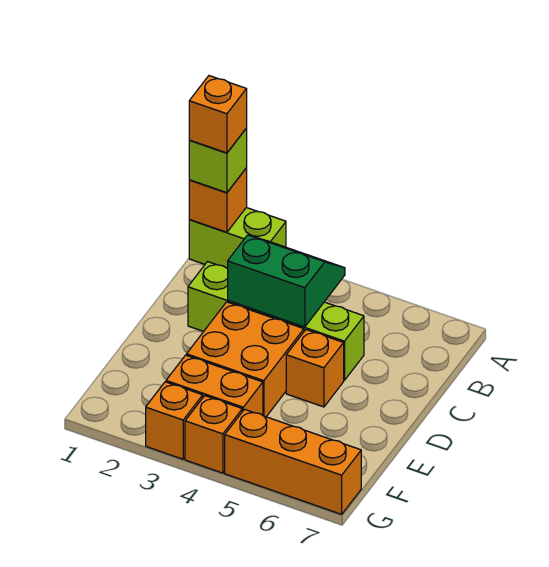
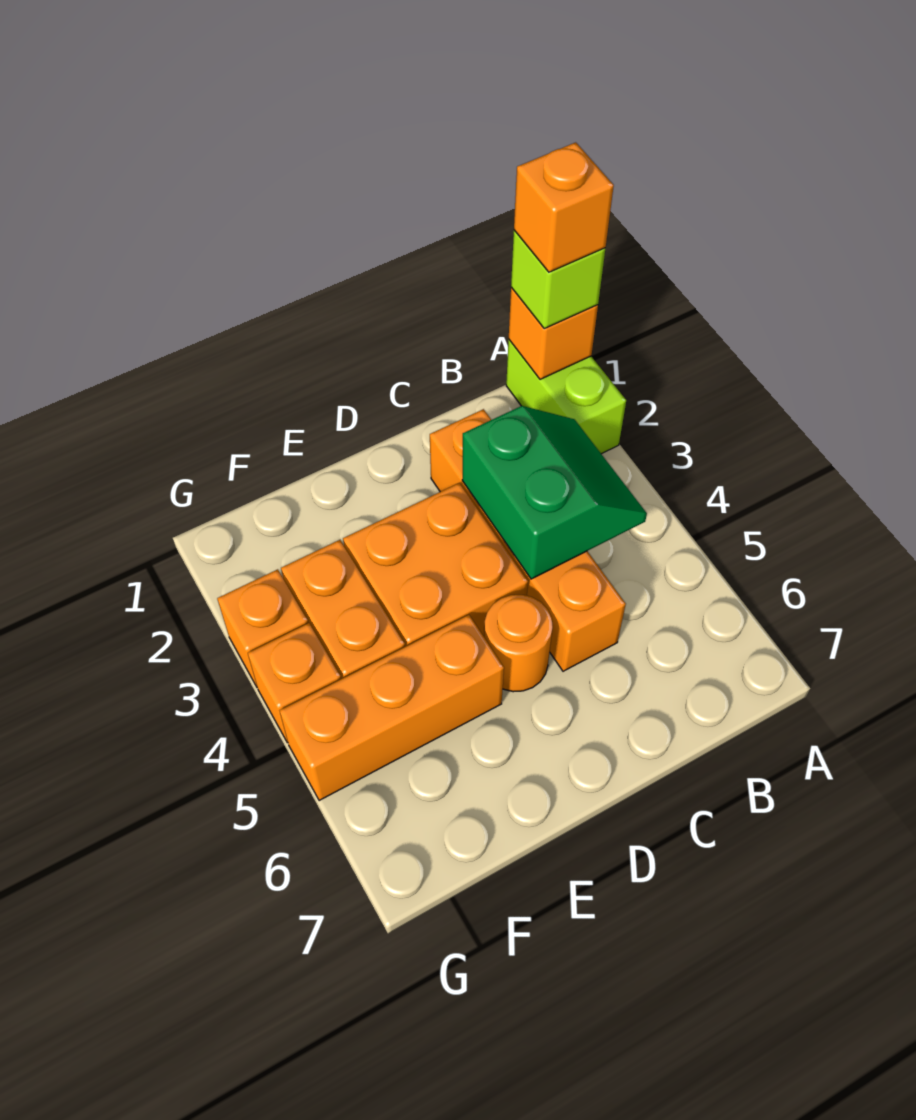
lime 1x4 brick [188,262,364,380] -> orange 1x4 brick [430,409,626,671]
orange 1x1 brick [286,330,344,407] -> orange 1x1 round brick [484,595,553,692]
orange 1x3 brick [225,409,361,514] -> orange 1x3 brick turned to [280,615,504,801]

